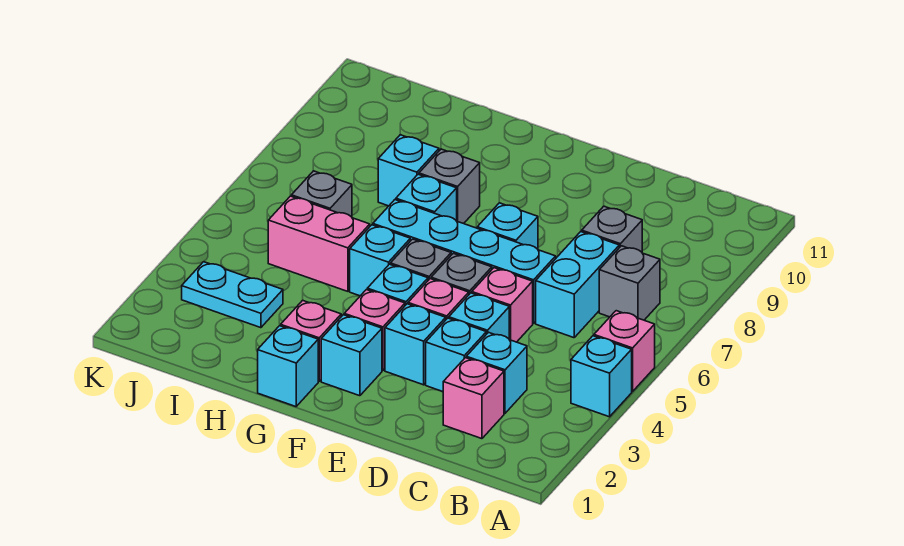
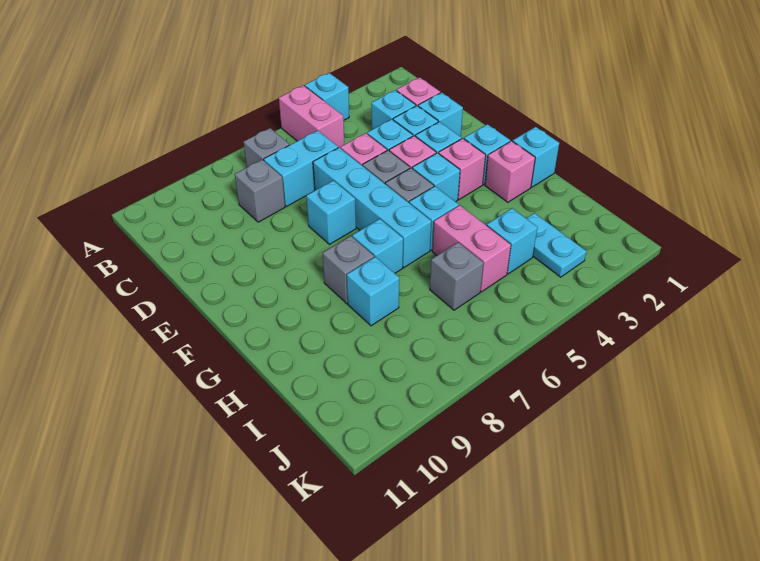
pink 1x1 brick [594,311,655,392] -> pink 1x2 brick [279,85,344,148]
none -> cyan 1x1 brick [418,93,463,137]
none -> cyan 1x1 brick [487,208,538,274]

